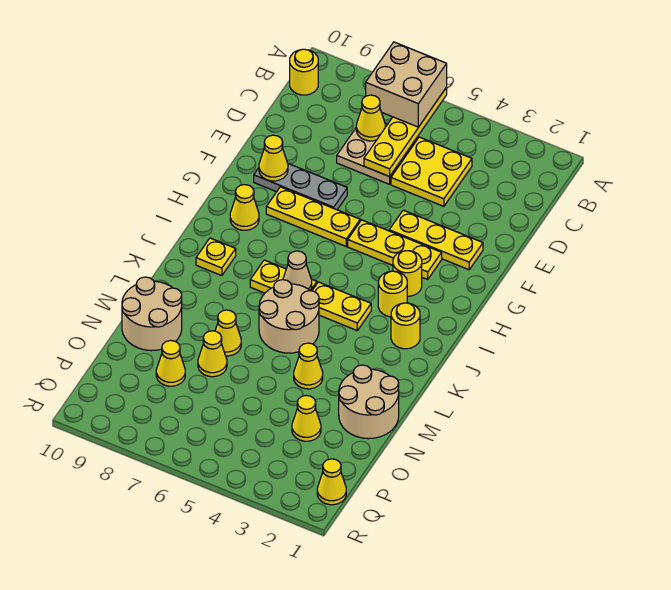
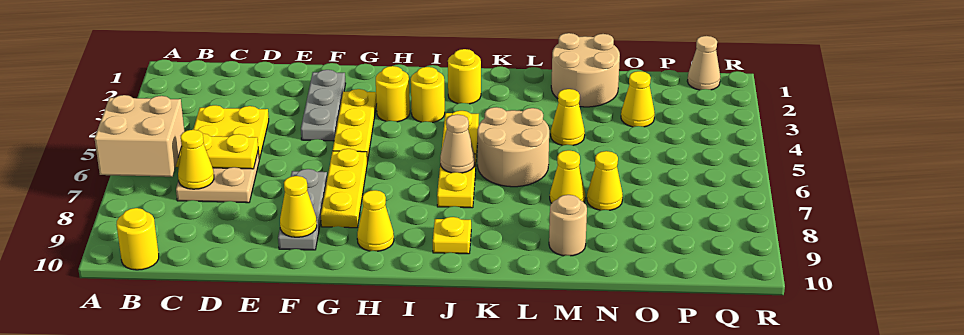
yellow 1x3 plate [389,210,483,270] -> grey 1x3 plate [301,70,346,141]
tan 2x2 round brick [122,277,182,351] -> tan 1x1 round brick [549,195,587,256]
yellow 1x1 cone [156,340,185,386] -> none
yellow 1x1 cone [317,459,346,505] -> tan 1x1 cone [687,36,720,90]

